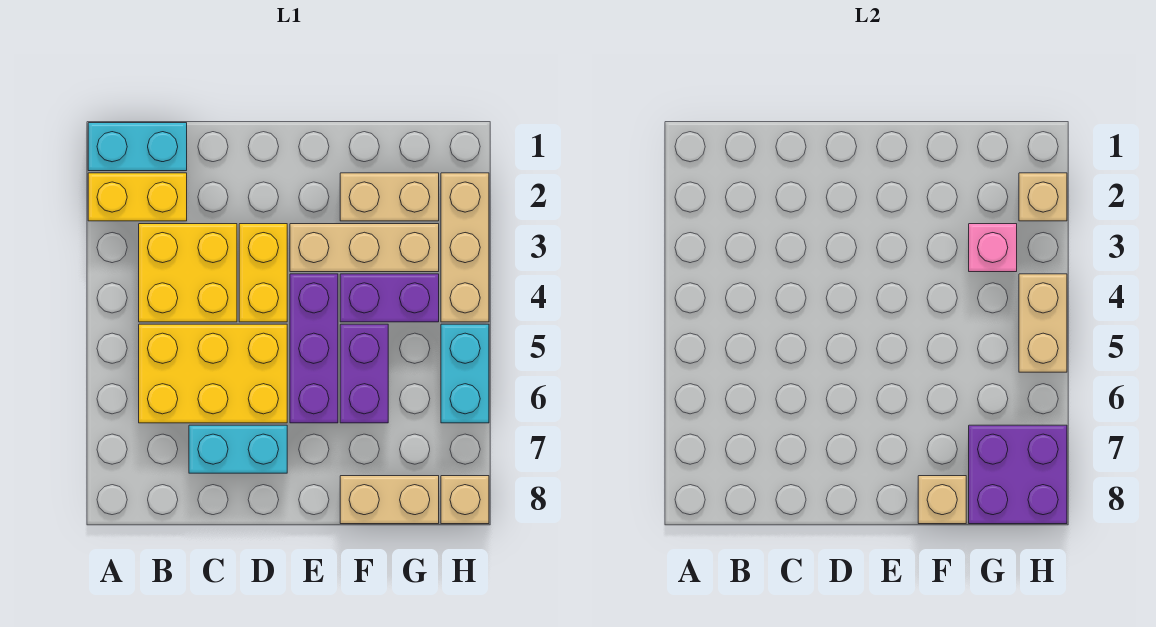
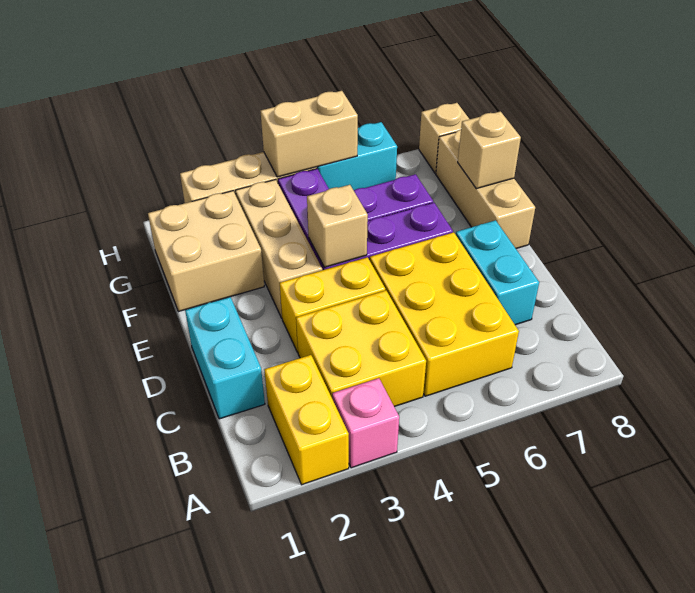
cyan 1x2 brick [88,123,187,171] -> cyan 1x2 brick moved to [185,297,265,419]
tan 1x2 brick [340,173,439,221] -> tan 2x2 brick [148,191,264,312]
tan 1x2 brick [340,476,439,524] -> tan 1x3 brick [436,130,535,249]
pink 1x1 brick [969,224,1017,272] -> pink 1x1 brick moved to [332,378,399,468]
purple 2x2 brick [969,425,1067,524] -> none
tan 1x1 brick [1019,173,1067,221] -> tan 1x1 brick moved to [307,185,368,267]

